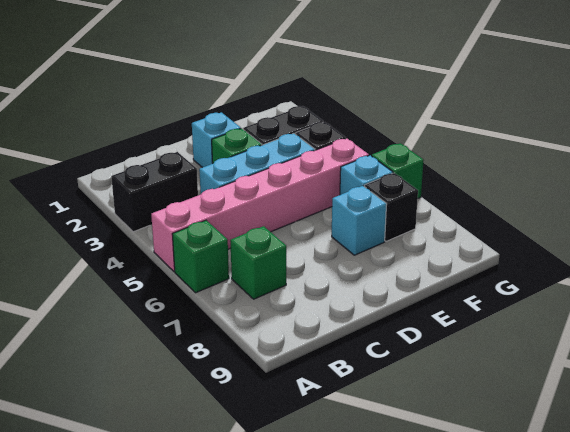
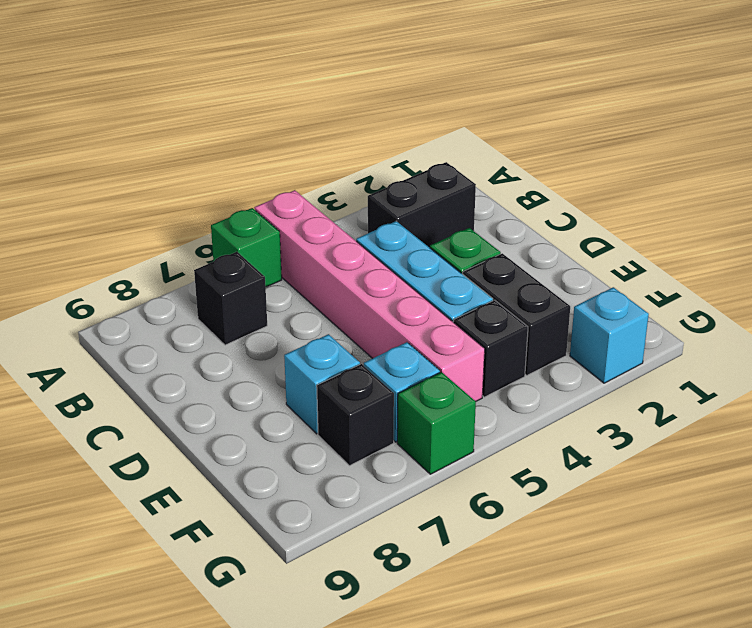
black 1x2 brick [111,152,198,232] -> black 1x2 brick turned to [368,162,476,248]
green 1x1 brick [230,226,286,299] -> black 1x1 brick [194,252,267,345]
cyan 1x1 brick [192,112,241,168] -> cyan 1x1 brick moved to [570,287,649,383]

